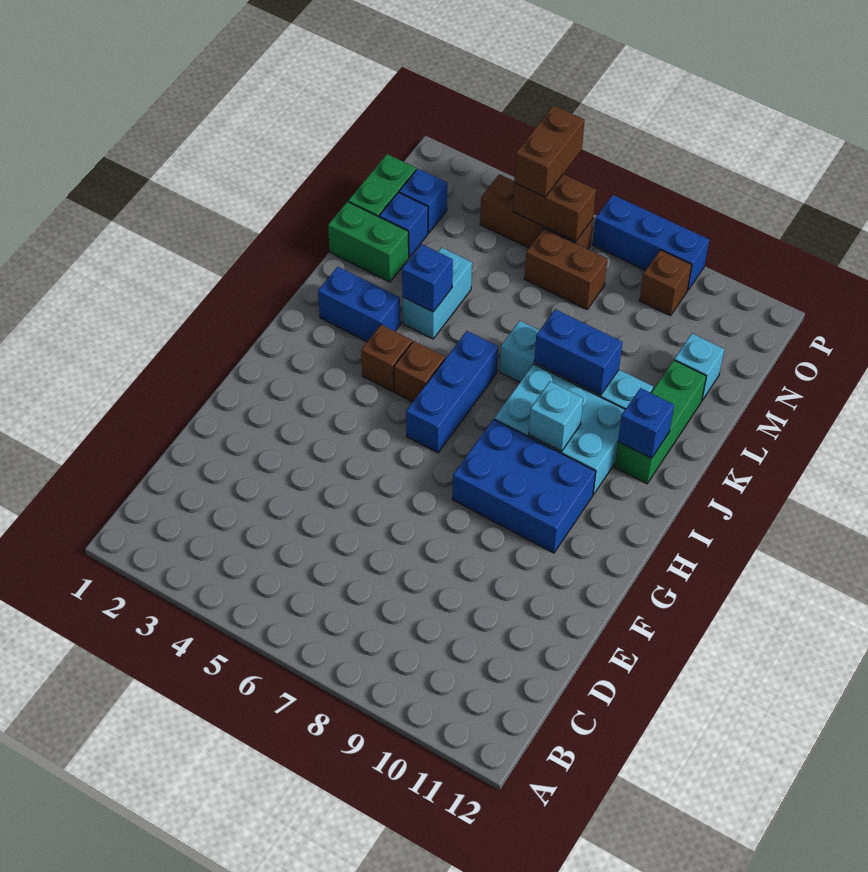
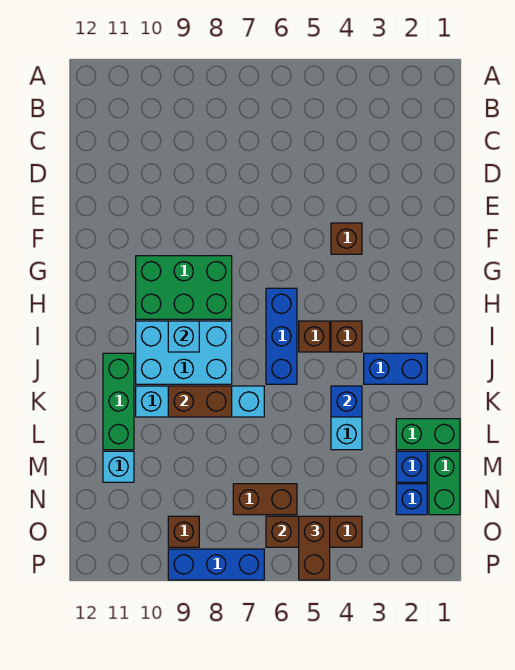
none -> brown 1x1 brick [331,223,362,254]
blue 2x3 brick [453,419,596,553] -> green 2x3 brick [136,256,232,319]
blue 1x1 brick [618,388,674,458] -> none
blue 1x2 brick [534,309,623,395] -> brown 1x2 brick [168,386,232,417]

